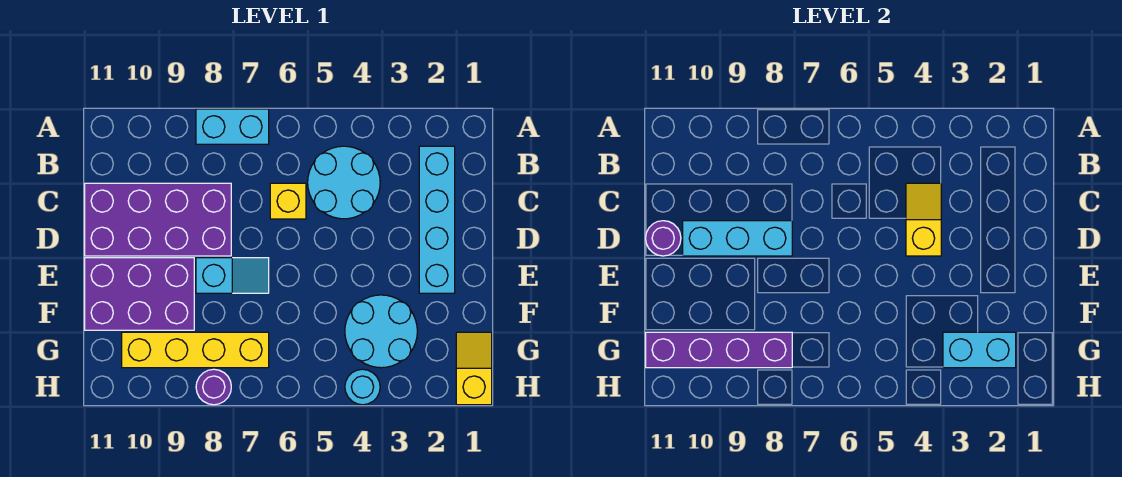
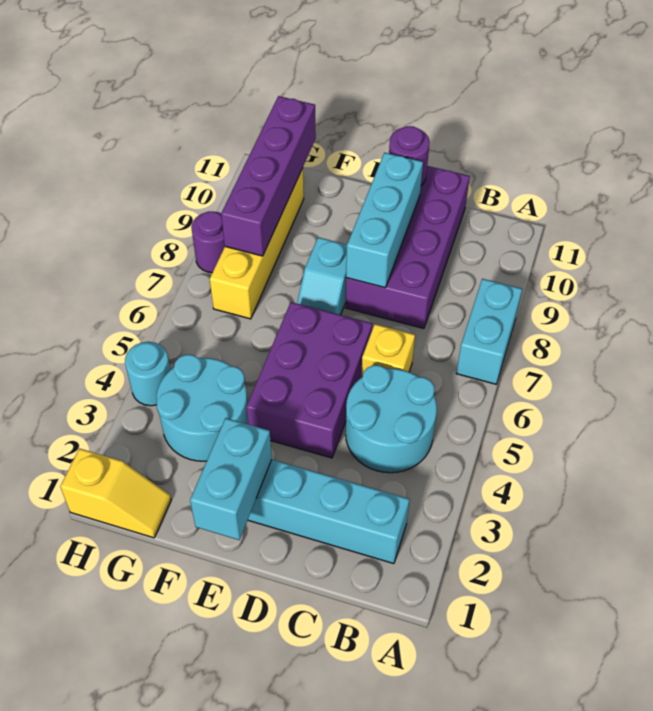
yellow 1x2 slope [906,183,941,256] -> none
purple 2x3 brick [85,258,194,330] -> purple 2x3 brick moved to [246,302,372,458]
cyan 1x2 brick [943,332,1016,368] -> cyan 1x2 brick moved to [190,418,272,540]

